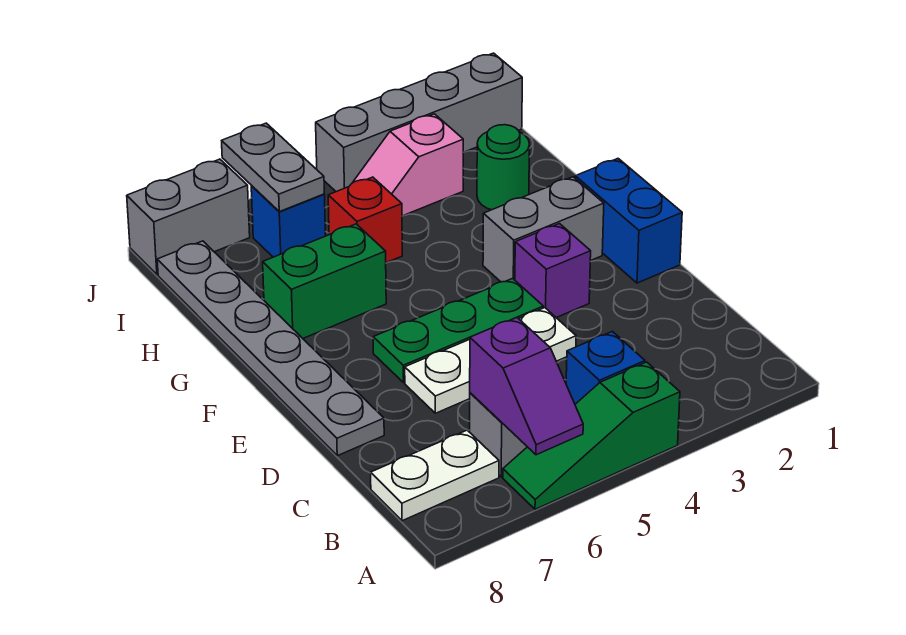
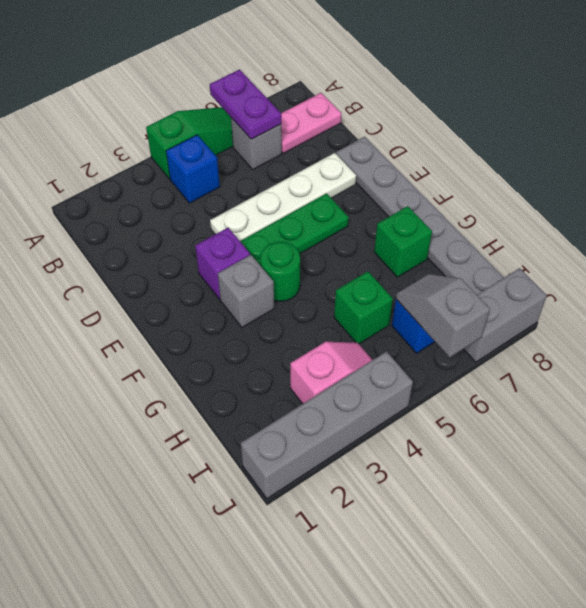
purple 1x2 slope [470,317,583,455] -> purple 1x2 plate [210,70,281,139]
white 1x2 plate [371,430,499,521] -> pink 1x2 plate [281,93,342,153]
white 1x3 plate [405,308,576,413] -> white 1x4 plate [210,153,356,241]
blue 1x2 brick [575,159,682,283] -> none
grey 1x2 brick [483,177,604,282] -> grey 1x1 brick [218,255,274,327]
green 1x2 brick [263,224,386,338] -> green 1x1 brick [374,206,432,277]
green 1x1 round brick [477,125,530,210] -> green 1x1 round brick moved to [260,242,300,301]
red 1x1 brick [328,177,402,263] -> green 1x1 brick [334,271,393,344]
grey 1x2 plate [222,123,324,212] -> grey 1x2 slope [396,274,490,357]

